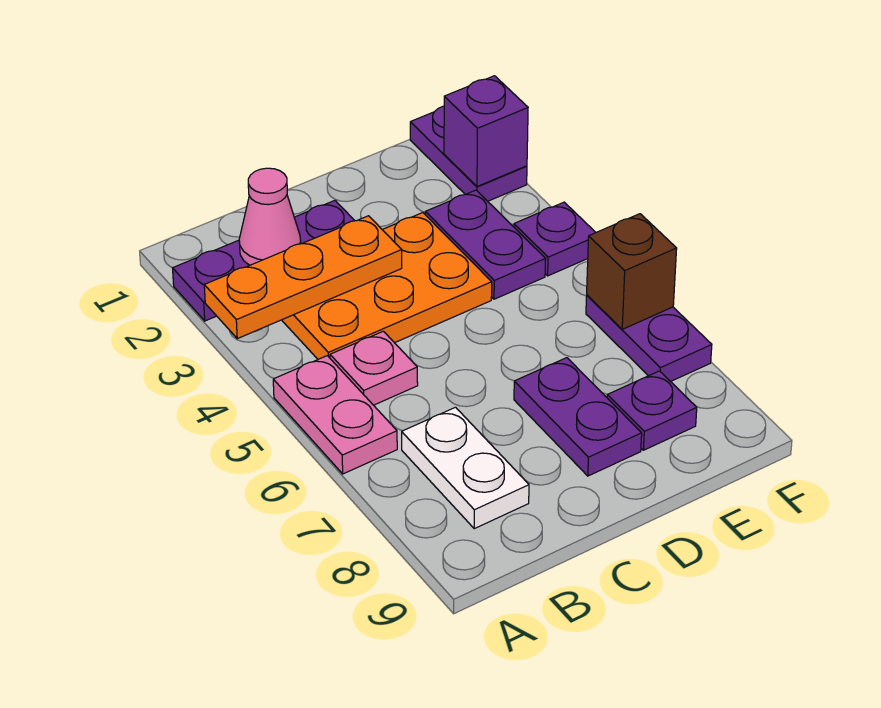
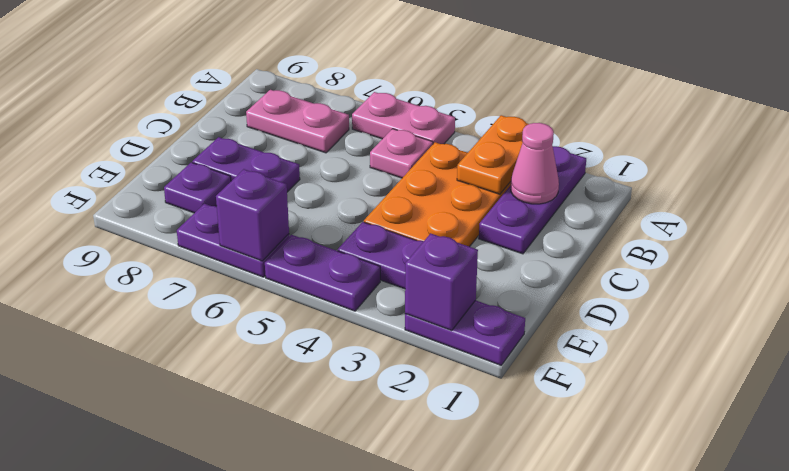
orange 1x3 plate [204,216,402,339] -> orange 1x2 plate [457,115,528,194]
white 1x2 plate [402,407,529,529] -> pink 1x2 plate [246,90,349,153]
purple 1x1 plate [514,202,596,276] -> purple 1x2 plate [265,235,380,311]
brown 1x1 brick [587,214,677,329] -> purple 1x1 brick [216,169,289,261]

